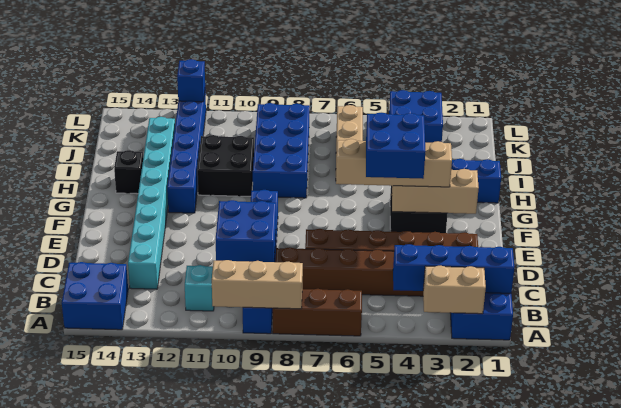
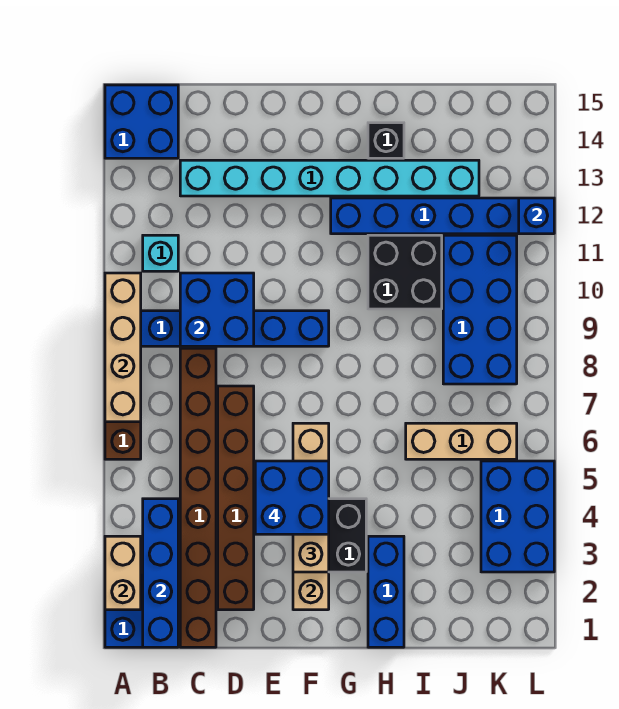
tan 1x3 brick [212,260,303,309] -> tan 1x4 brick [105,273,141,422]
blue 2x4 brick [253,103,310,198] -> blue 2x4 brick turned to [443,235,517,384]
blue 2x2 brick [389,90,443,143] -> blue 2x3 brick [481,461,554,572]

